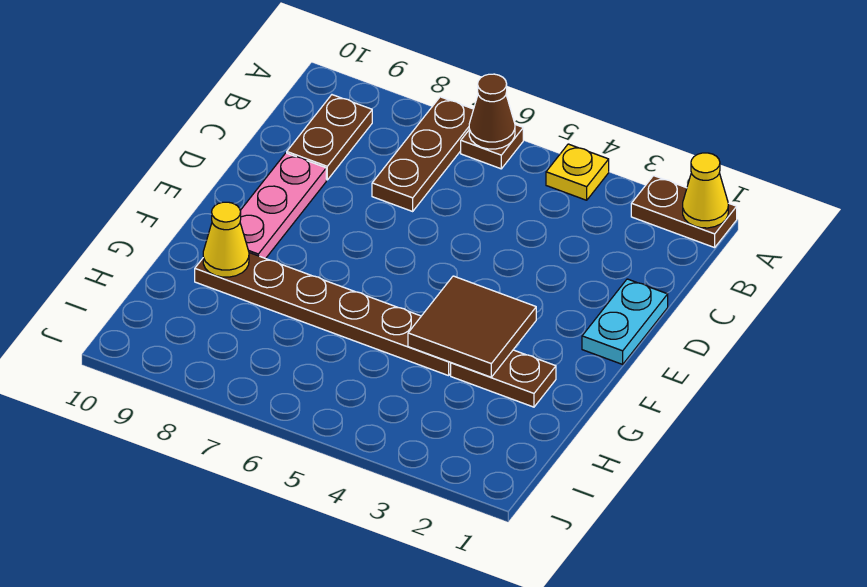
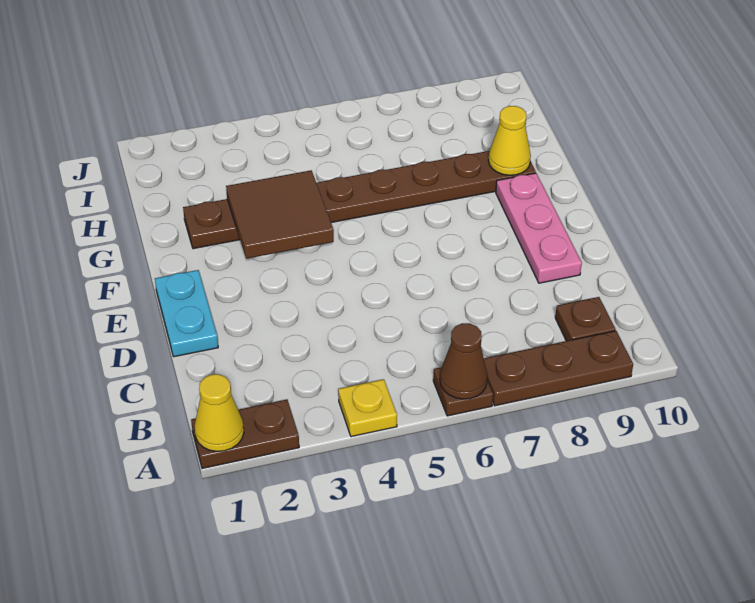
brown 1x3 plate [372,97,473,211] -> brown 1x3 plate turned to [484,331,633,406]
brown 1x2 plate [287,95,372,180] -> brown 1x1 plate [555,297,616,341]

